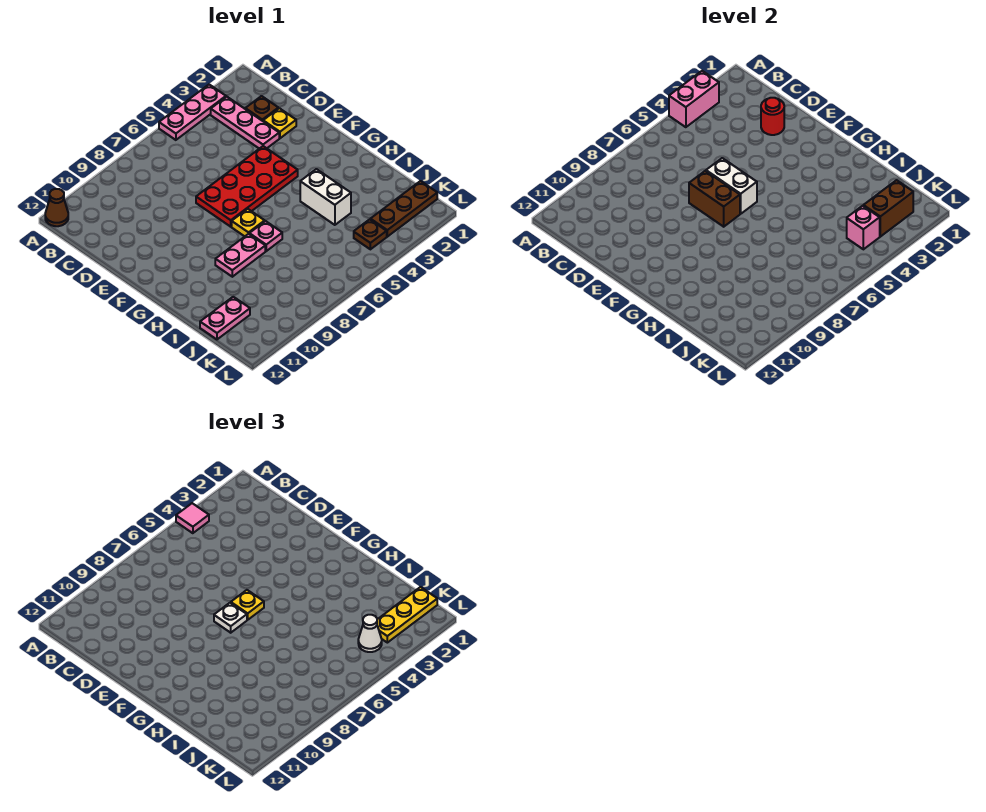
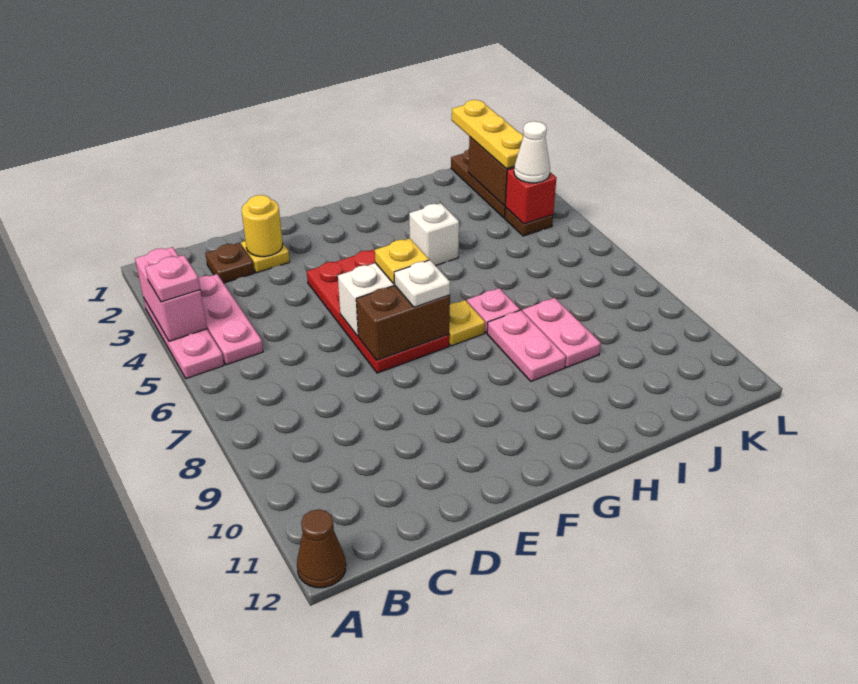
pink 1x1 tile [176,503,209,533] -> pink 1x1 plate [145,255,200,302]
pink 1x3 plate [211,97,279,149] -> pink 1x3 plate turned to [198,274,263,365]
red 1x1 round brick [761,98,784,135] -> yellow 1x1 round brick [242,195,283,257]
white 1x2 brick [300,169,351,225] -> white 1x1 brick [409,203,459,266]
pink 1x2 plate [200,297,250,339] -> pink 1x2 plate moved to [522,298,601,368]
pink 1x1 brick [847,206,880,249] -> red 1x1 brick [505,168,556,224]

